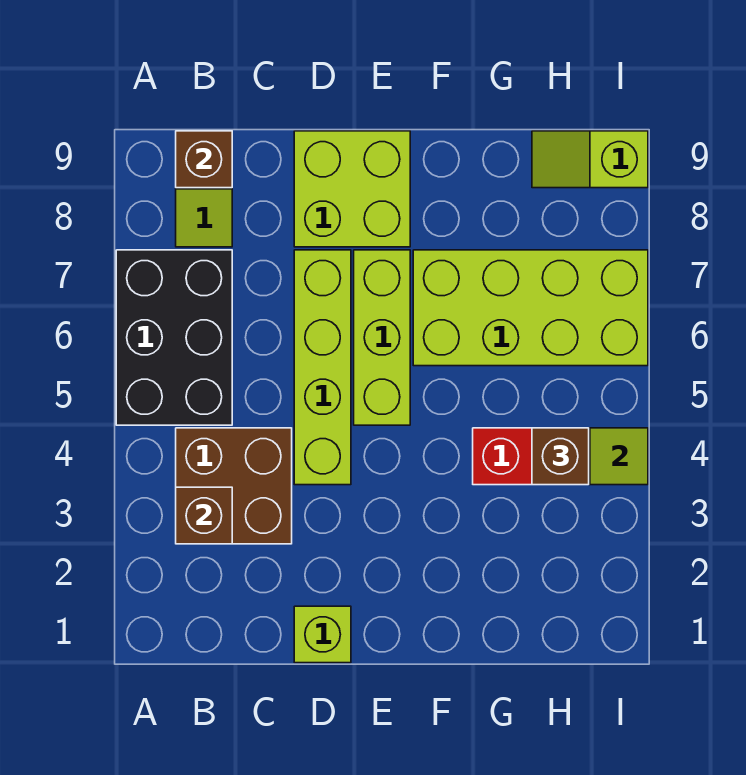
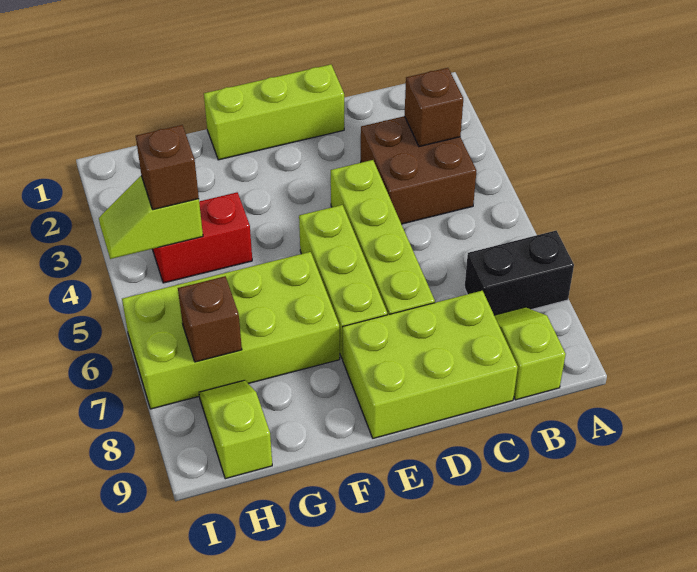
black 2x3 brick [116,250,232,425] -> black 1x2 brick [465,231,574,315]
brown 1x1 brick [176,131,232,188] -> brown 1x1 brick moved to [178,276,242,362]
lime 1x1 brick [294,606,351,663] -> lime 1x3 brick [204,65,344,160]
lime 2x2 brick [294,131,410,247] -> lime 2x3 brick [343,291,518,438]
lime 1x2 slope [532,131,648,188] -> lime 1x2 slope turned to [199,380,272,479]

